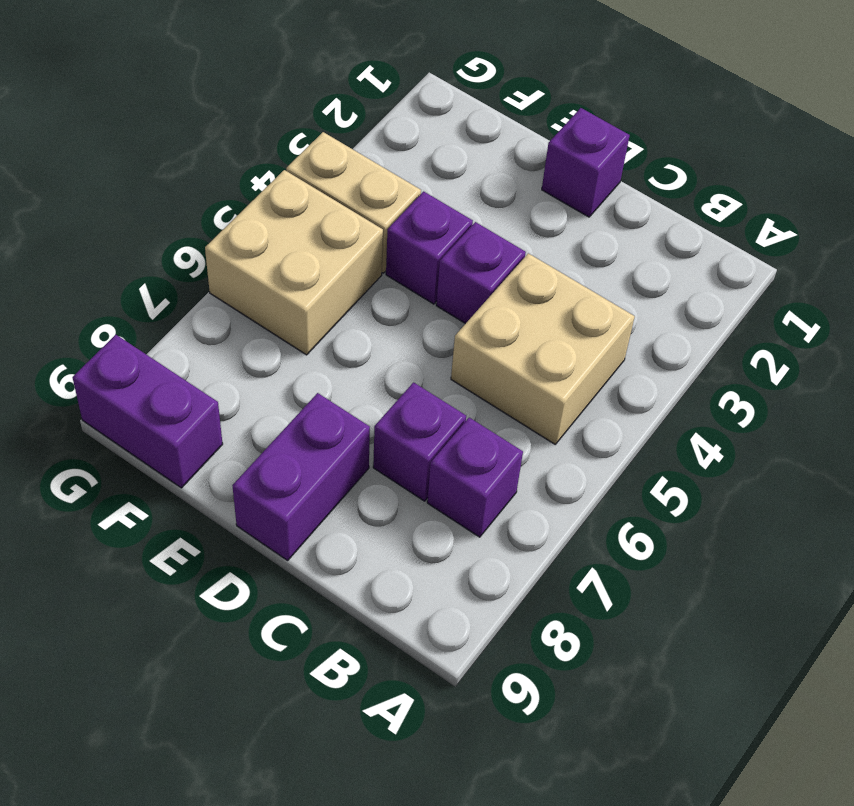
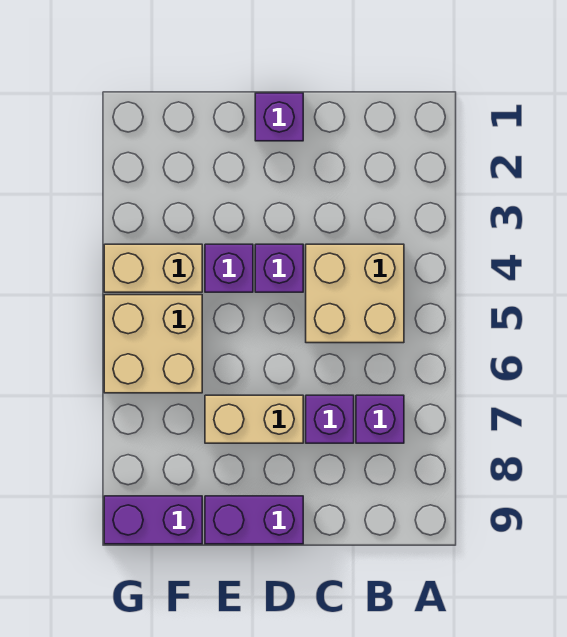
none -> tan 1x2 brick [205,395,303,443]
purple 1x2 brick [232,393,370,560] -> purple 1x2 brick turned to [205,496,303,544]

